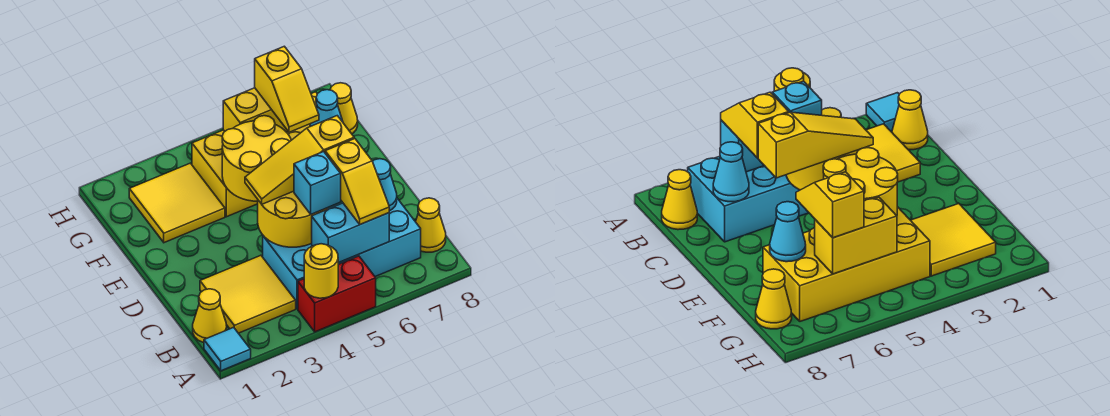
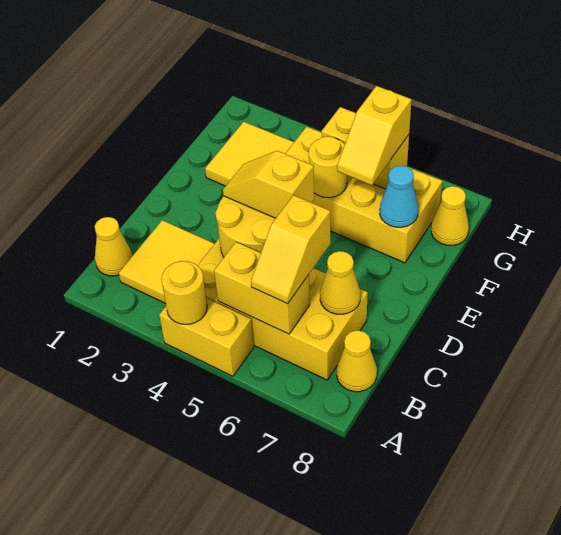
cyan 1x1 tile [204,327,251,371] -> none
red 1x2 brick [298,256,376,332] -> yellow 1x2 brick [159,298,254,376]
cyan 2x4 brick [263,198,421,309] -> yellow 2x4 brick [198,239,368,380]
cyan 1x2 brick [312,203,389,263] -> yellow 1x2 brick [214,242,310,334]
cyan 1x1 brick [294,152,341,214] -> none
cyan 1x1 cone [372,159,397,211] -> yellow 1x1 cone [320,251,360,314]
yellow 1x3 slope [245,116,354,204] -> yellow 1x2 slope [223,151,314,218]
yellow 2x2 round brick [222,116,291,201] -> yellow 1x1 round brick [309,136,347,198]

